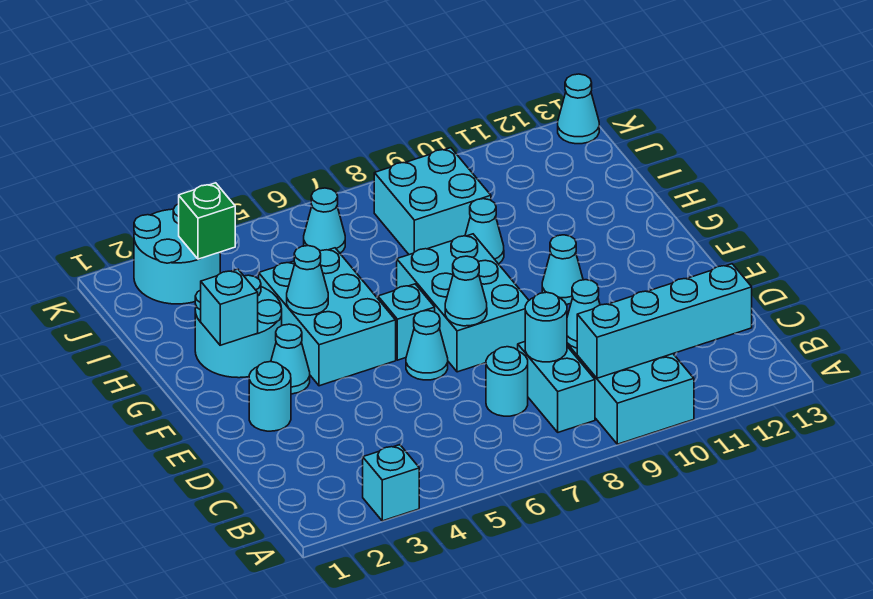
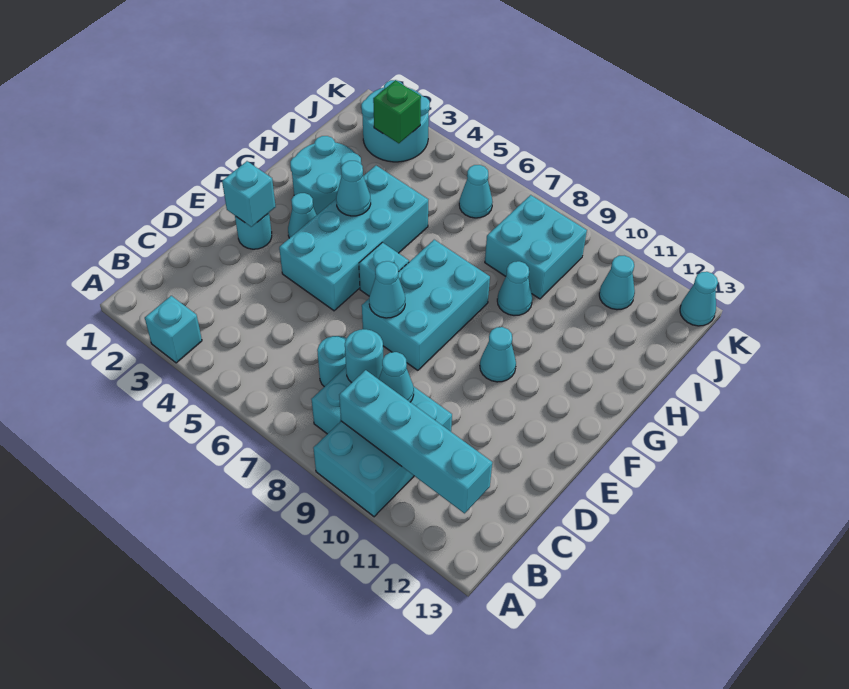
cyan 1x1 cone [406,310,448,380] -> cyan 1x1 cone moved to [599,256,635,310]
cyan 2x3 brick [259,248,396,386] -> cyan 2x4 brick [279,166,428,311]
cyan 1x1 brick [201,269,258,345] -> cyan 1x1 brick moved to [222,161,276,227]

